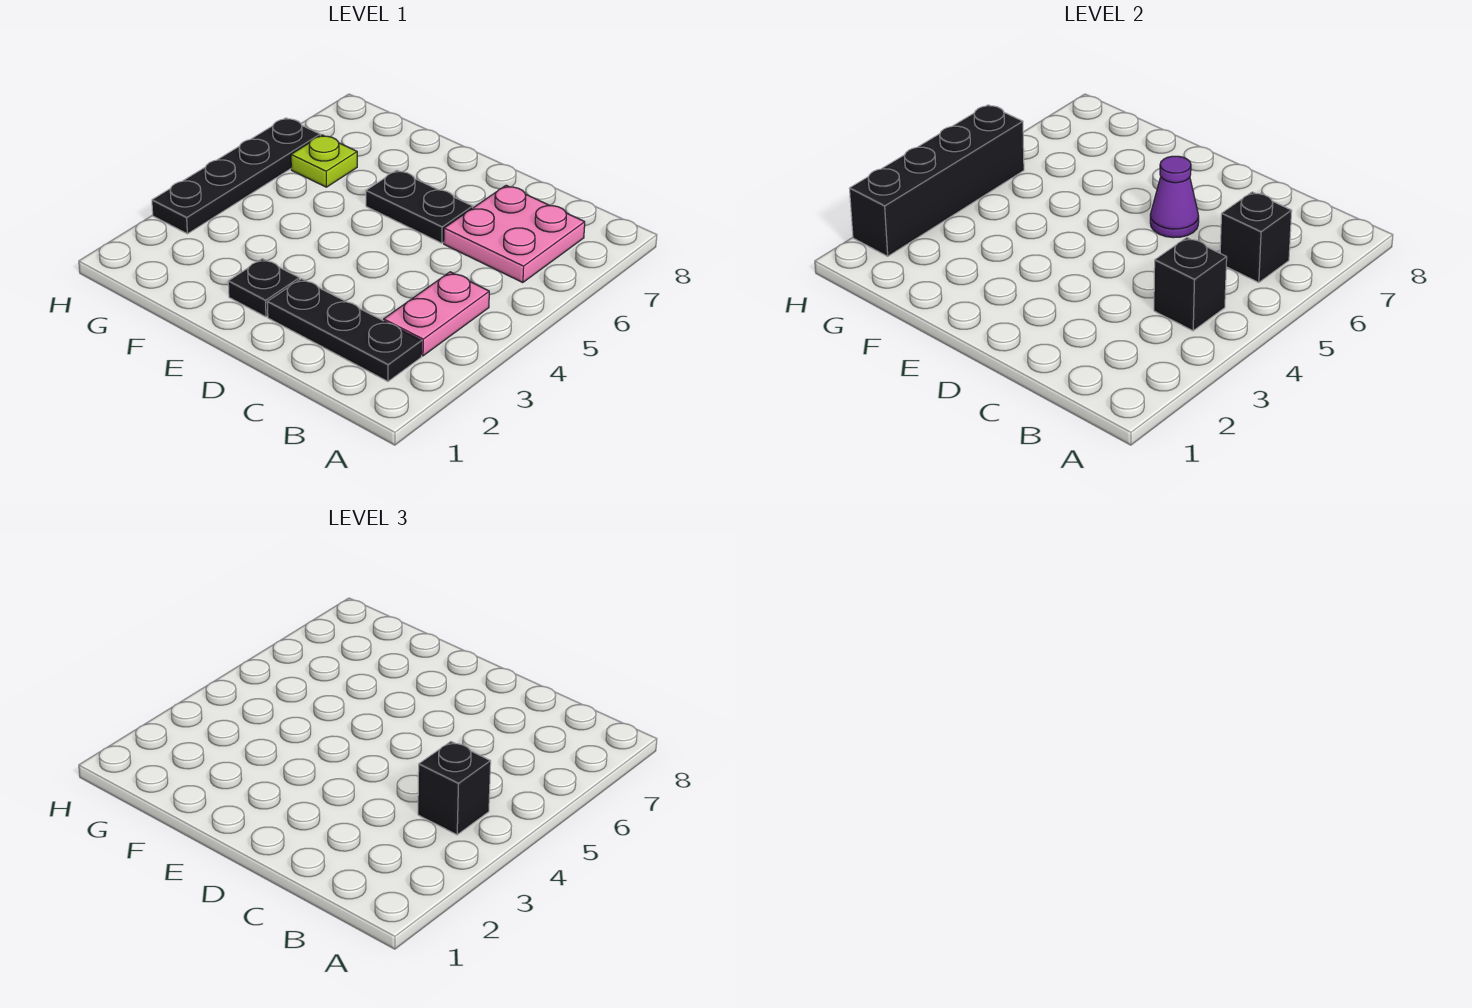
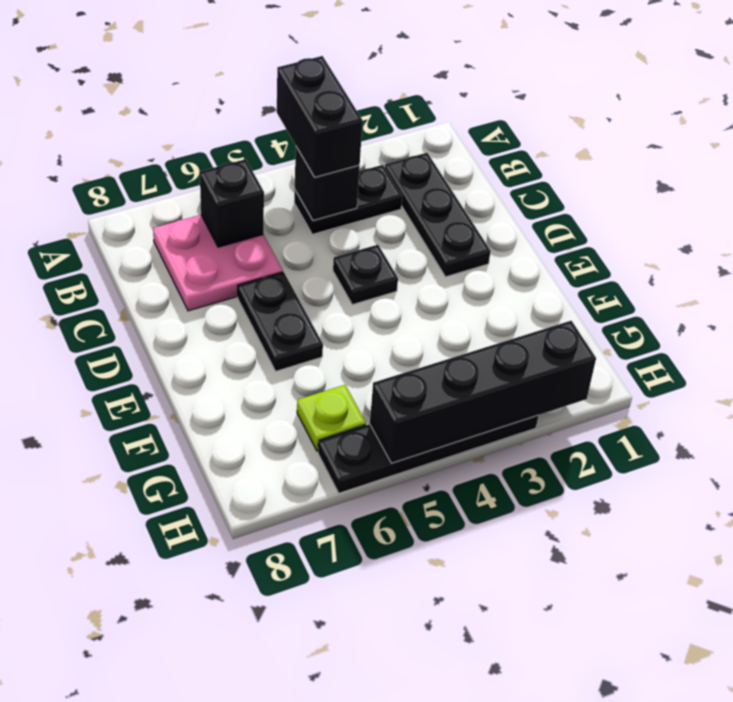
pink 1x2 plate [384,272,489,356] -> black 1x2 plate [294,165,402,234]
black 1x1 brick [418,742,491,835] -> black 1x2 brick [277,56,363,177]
purple 1x1 cone [1150,156,1199,238] -> none
black 1x1 plate [228,259,300,317] -> black 1x1 plate moved to [333,245,398,305]

